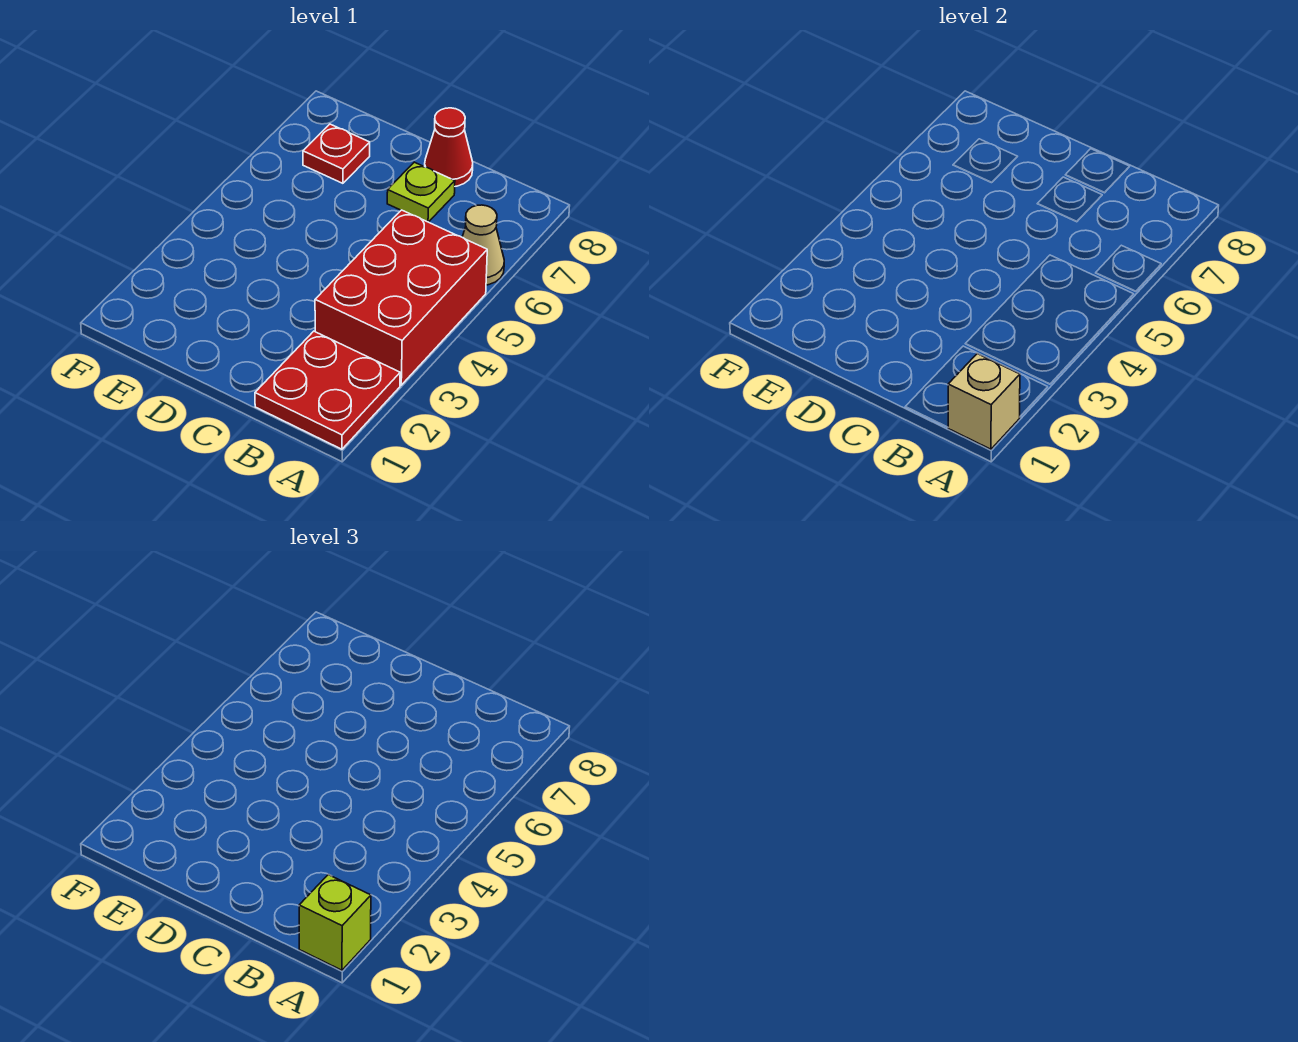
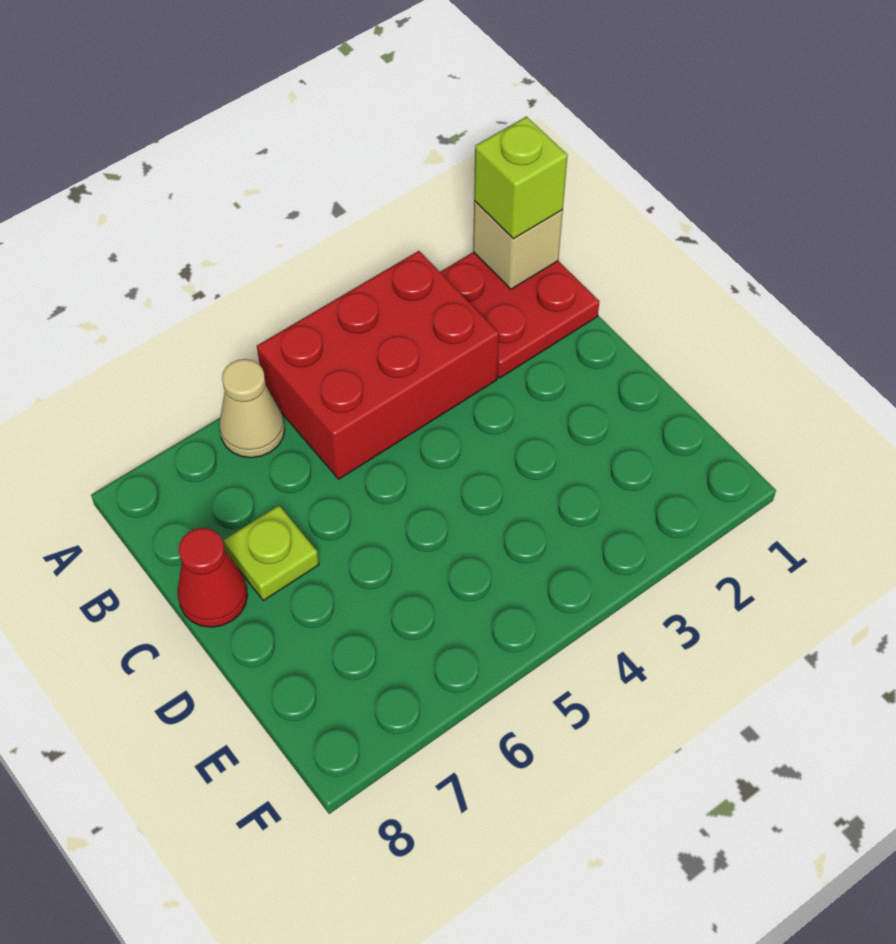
red 1x1 plate [303,124,370,183] -> none

